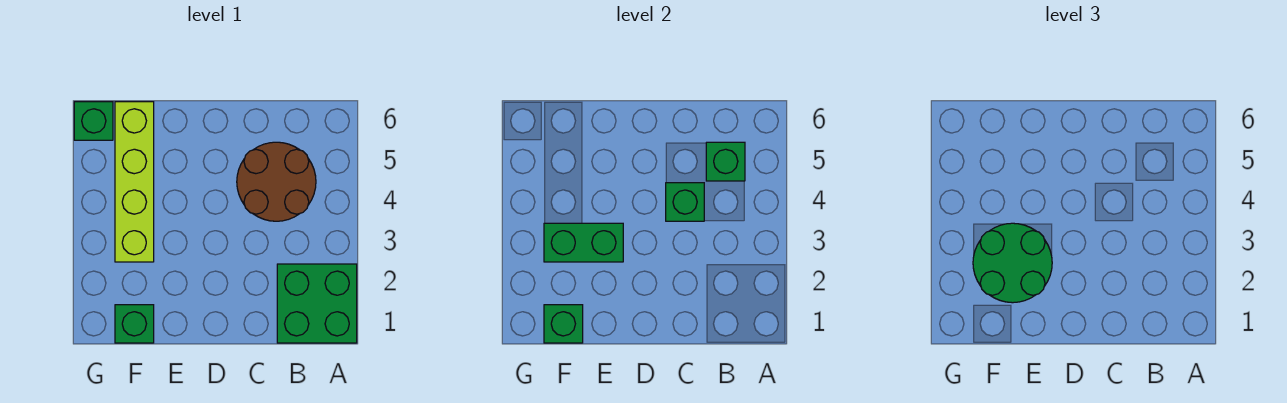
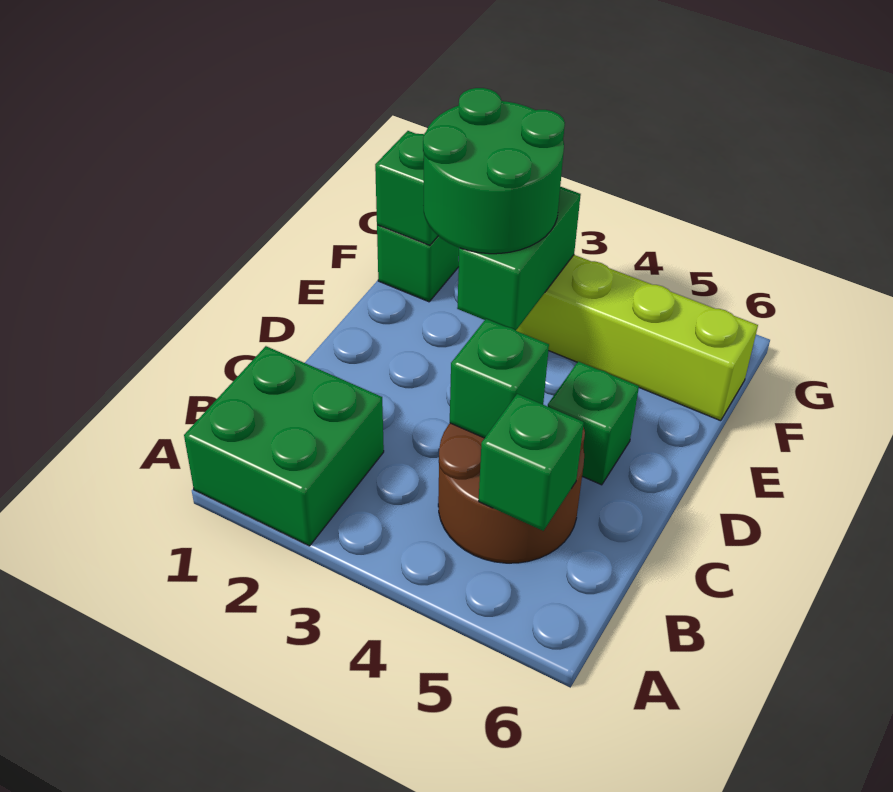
green 1x1 brick [74,102,113,140] -> green 1x1 brick moved to [548,361,639,485]

